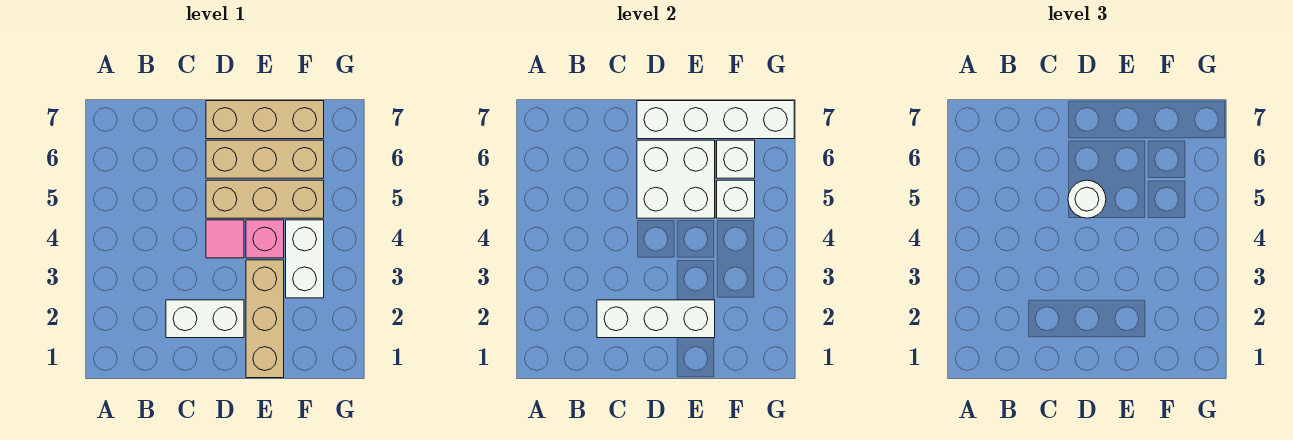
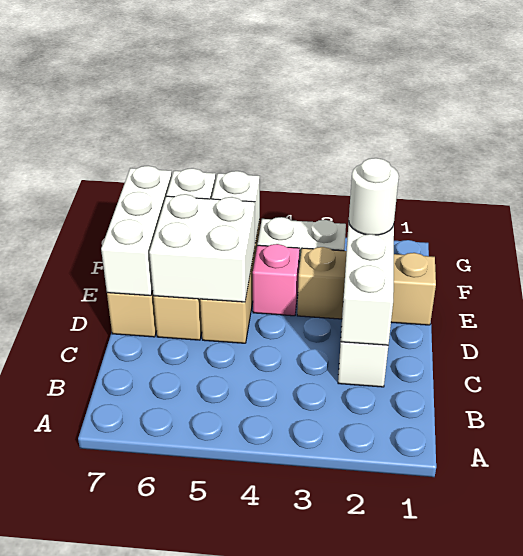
pink 1x1 tile [206,220,244,258] -> none
white 1x1 round brick [1068,180,1106,218] -> white 1x1 round brick moved to [349,158,399,235]
white 1x4 brick [637,101,794,139] -> white 1x3 brick [101,166,172,296]

